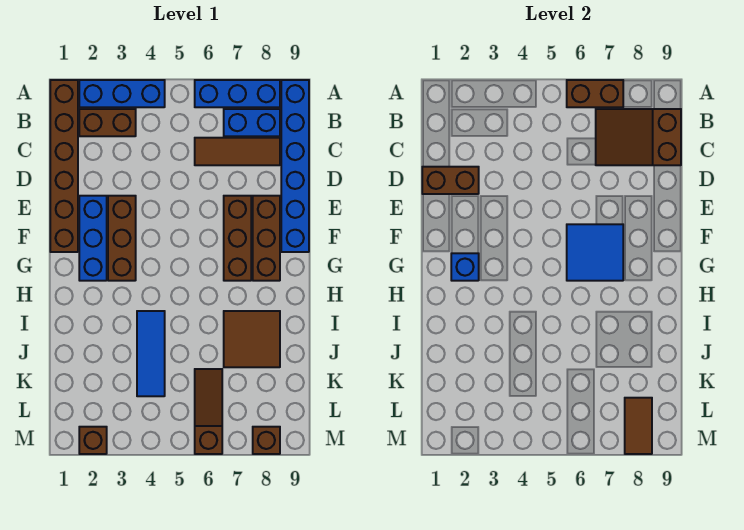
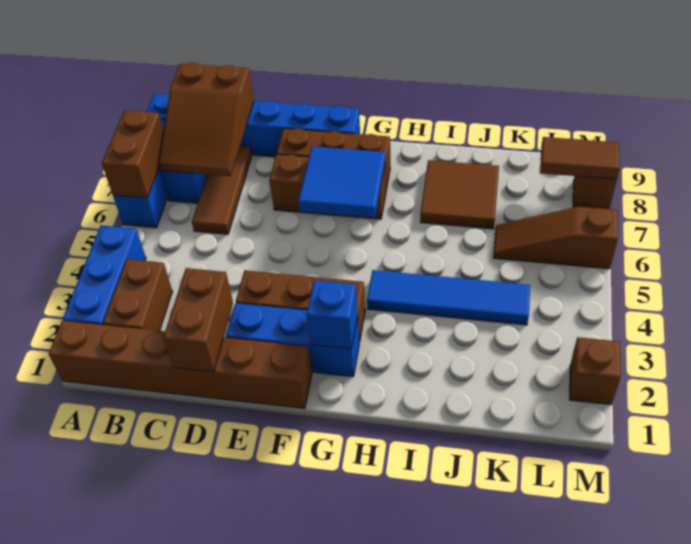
blue 1x3 tile [137,311,165,396] -> blue 1x4 tile [367,270,530,325]

